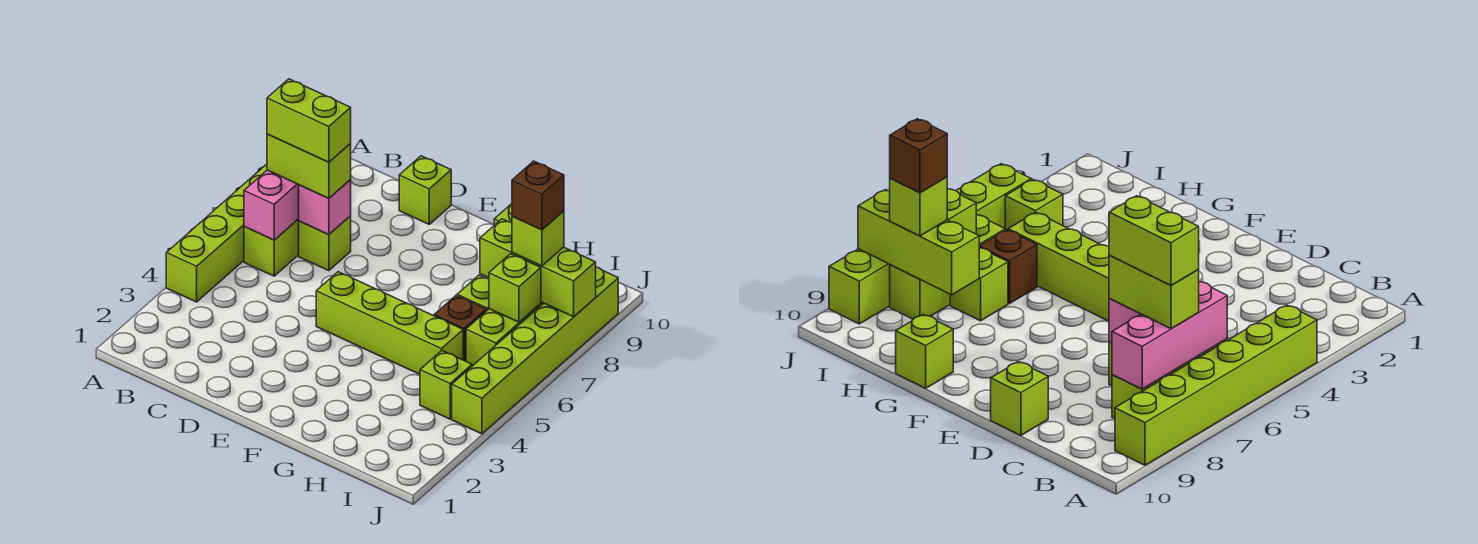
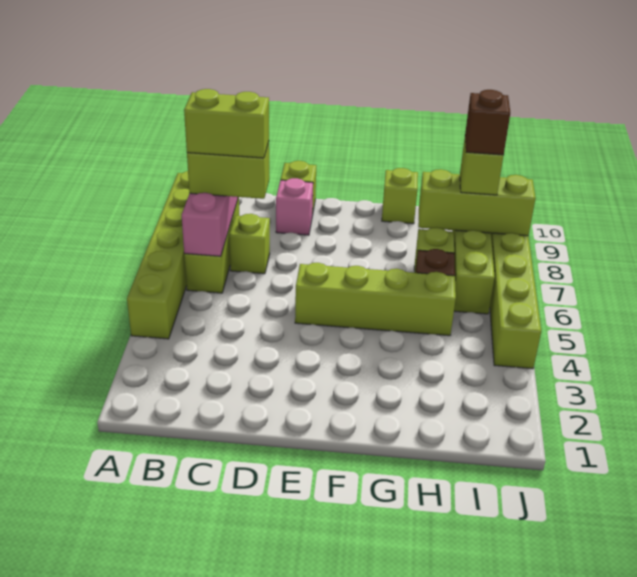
pink 1x1 brick [299,180,351,234] -> pink 1x1 brick moved to [276,178,313,235]
lime 1x1 brick [420,351,472,419] -> none
lime 1x1 brick [489,254,541,322] -> none

